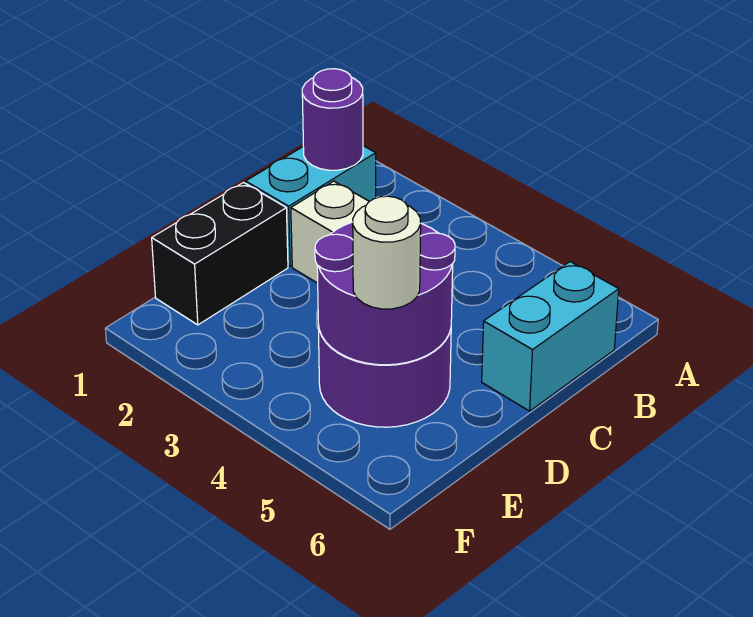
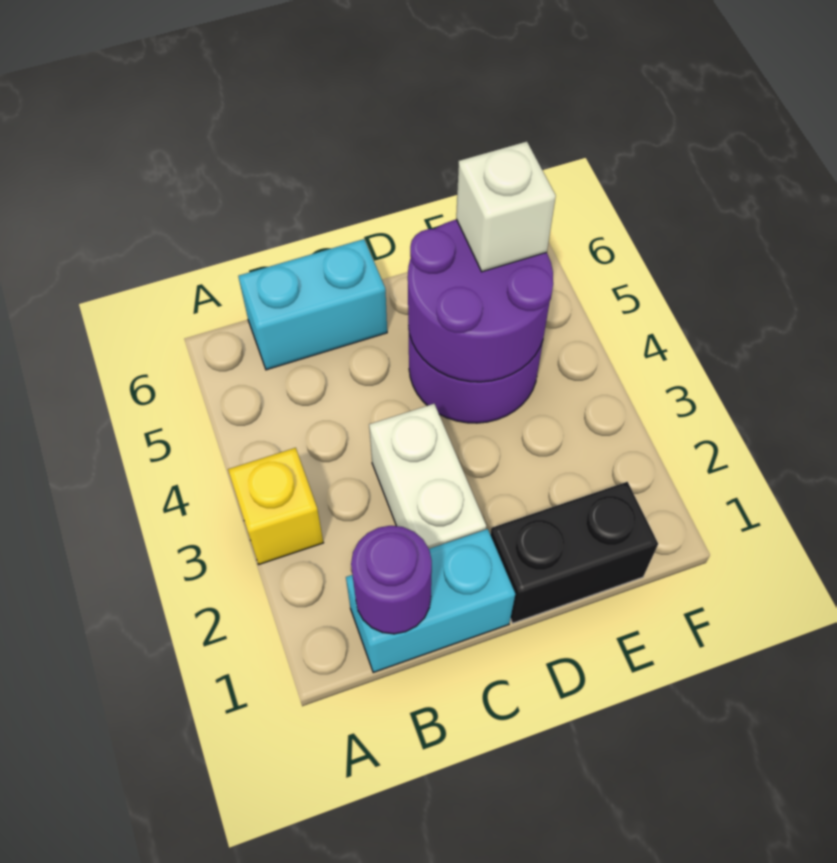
none -> yellow 1x1 brick [228,448,323,564]
white 1x1 round brick [353,196,421,309] -> white 1x1 brick [456,142,556,272]

